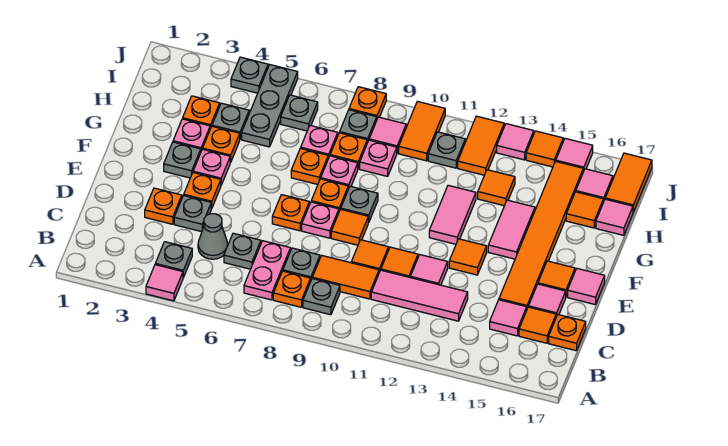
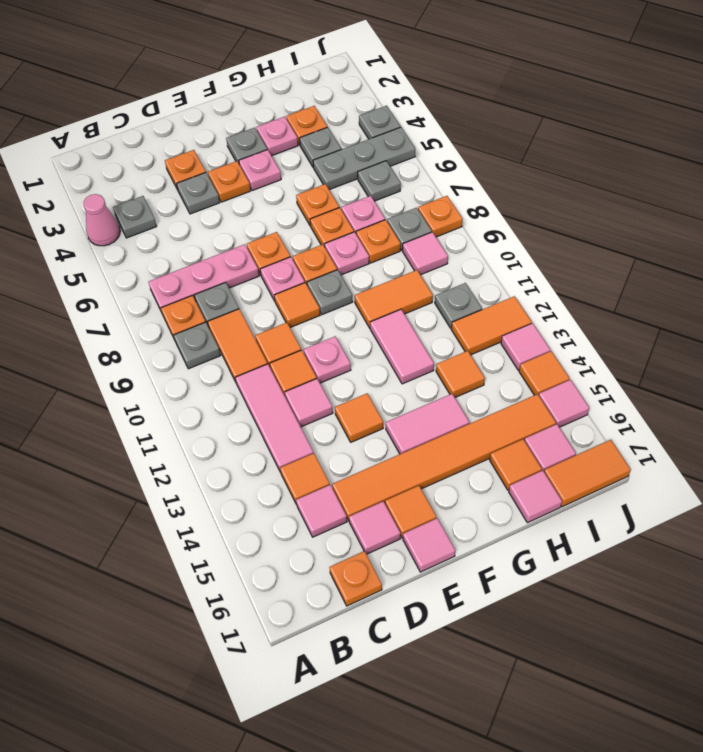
pink 1x1 tile [146,265,183,301] -> pink 1x1 cone [84,194,120,246]
pink 1x2 plate [244,241,290,300] -> pink 1x3 plate [149,244,259,312]
grey 1x1 cone [198,214,228,259] -> none
grey 1x1 plate [224,233,261,269] -> none
orange 1x1 tile [519,307,556,343] -> orange 1x1 tile moved to [280,453,330,504]
pink 1x2 tile [429,185,476,244] -> pink 1x2 tile turned to [370,309,434,384]
orange 1x1 plate [203,126,240,162] -> orange 1x1 plate moved to [296,184,339,226]
pink 1x1 plate [360,140,397,176] -> pink 1x1 plate moved to [304,336,351,383]
orange 1x2 tile [399,101,445,161] -> orange 1x2 tile moved to [355,270,433,328]

